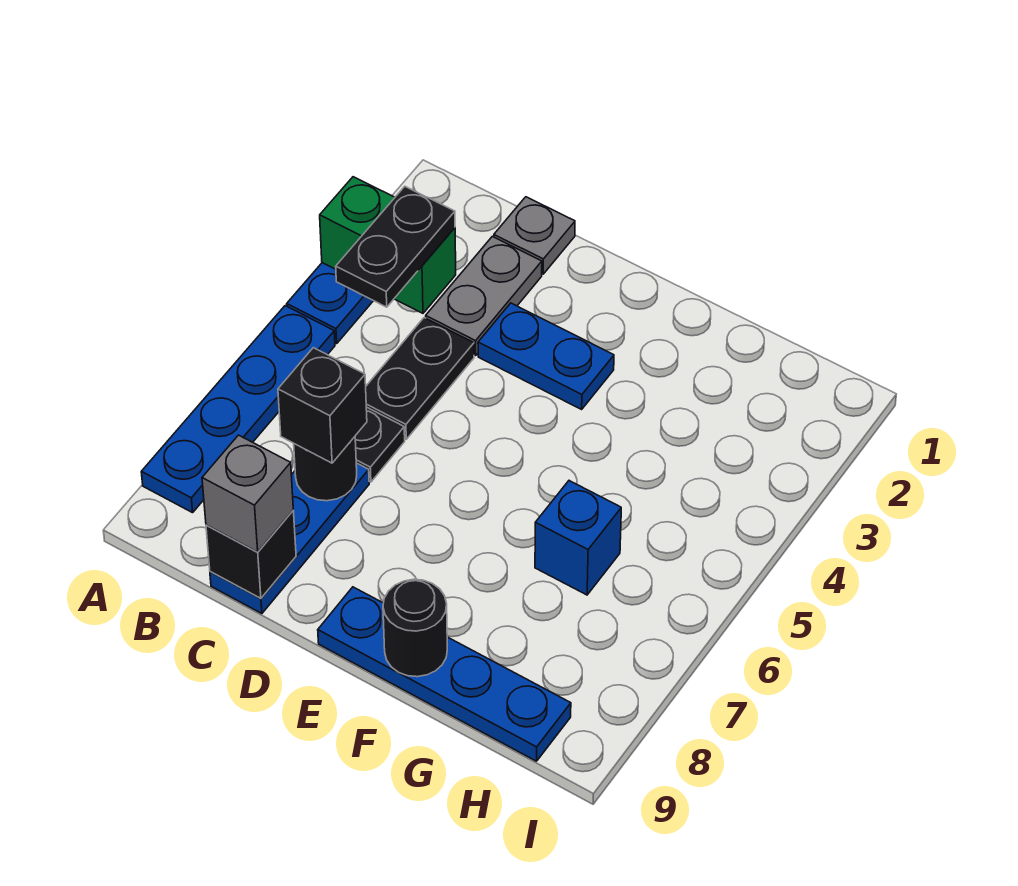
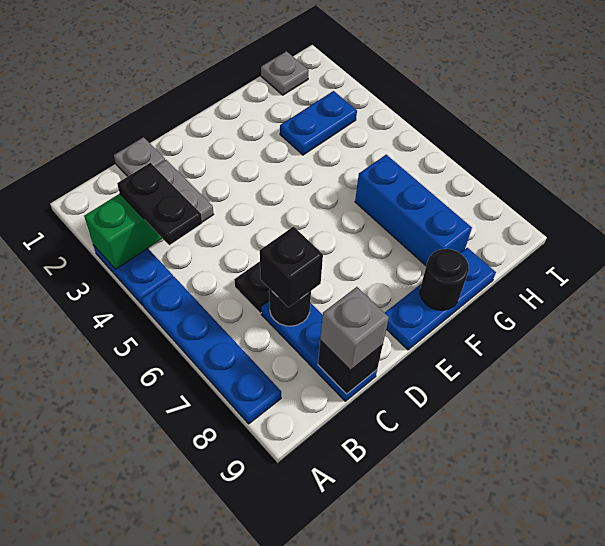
black 1x2 plate [366,318,474,439] -> none
blue 1x2 plate [478,303,614,409] -> blue 1x2 plate moved to [280,91,357,155]
blue 1x4 plate [318,587,571,761] -> blue 1x3 plate [385,248,496,350]
blue 1x1 brick [535,481,621,595] -> blue 1x3 brick [355,155,472,266]
none -> grey 1x1 plate [261,51,309,95]

